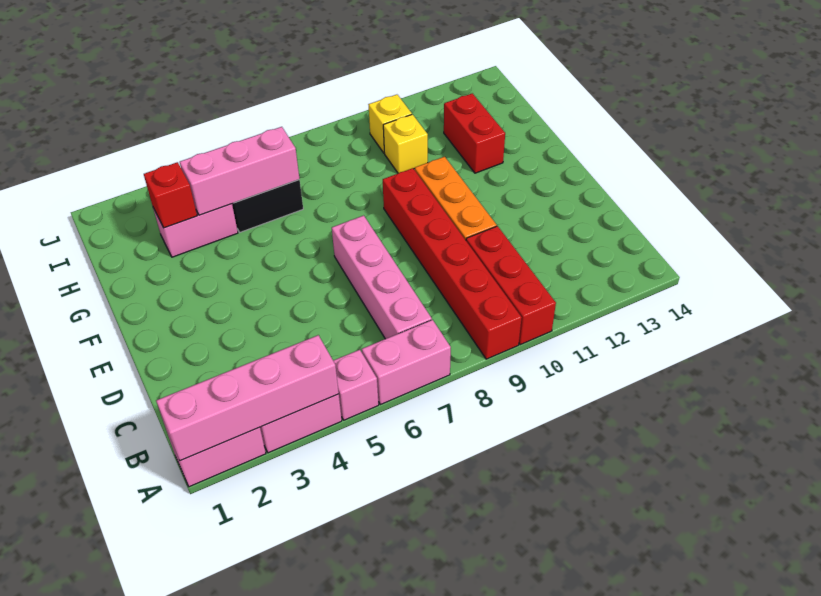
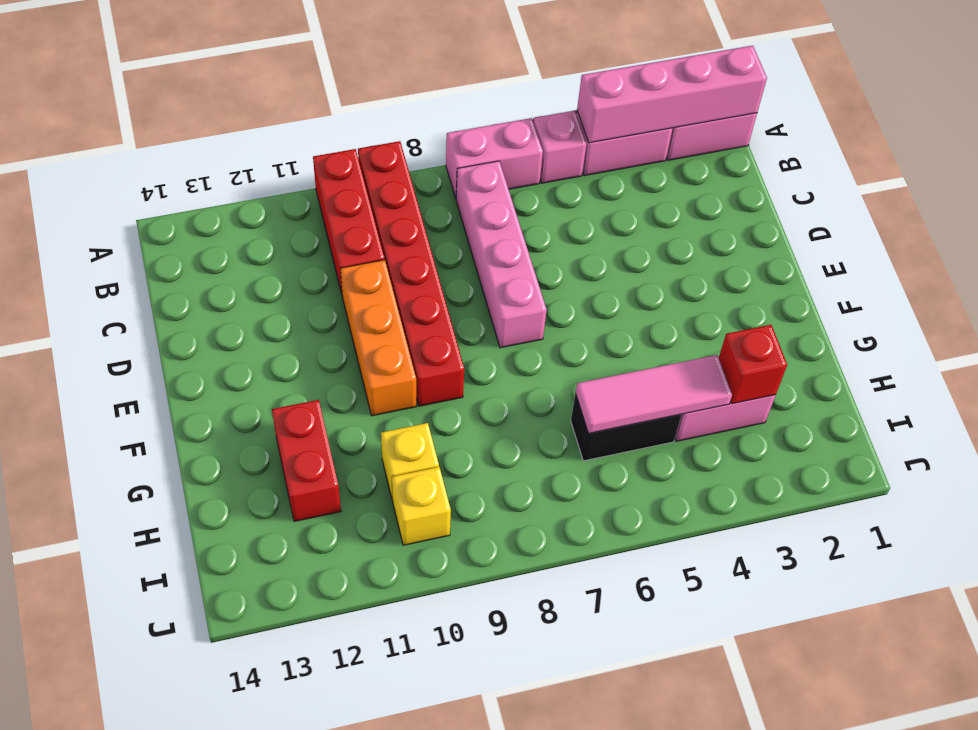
pink 1x3 brick [180,127,299,215] -> pink 1x3 tile [576,355,732,433]

